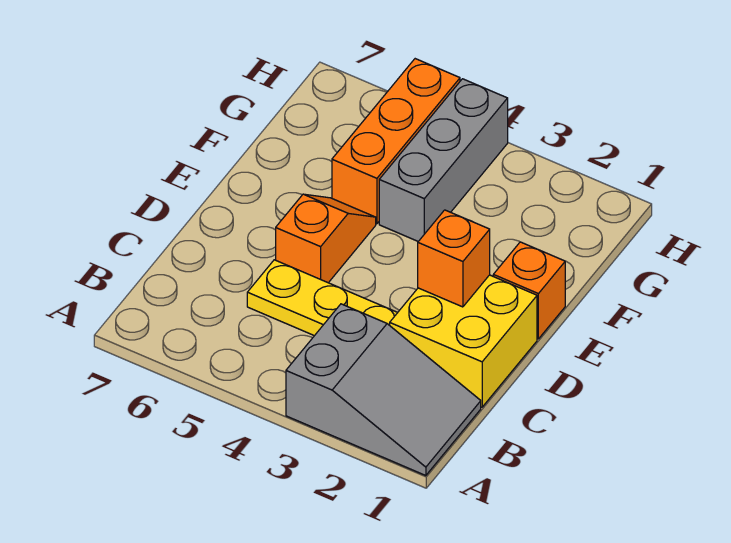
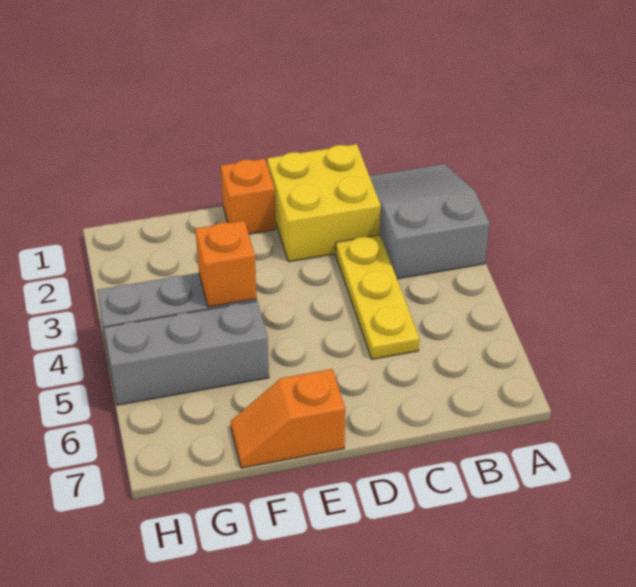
orange 1x1 brick [418,210,490,307] -> orange 1x1 brick moved to [195,221,257,307]
orange 1x2 slope [276,194,376,283] -> orange 1x2 slope moved to [231,369,345,468]
orange 1x3 brick [332,59,460,224] -> grey 1x3 brick [104,301,269,405]

